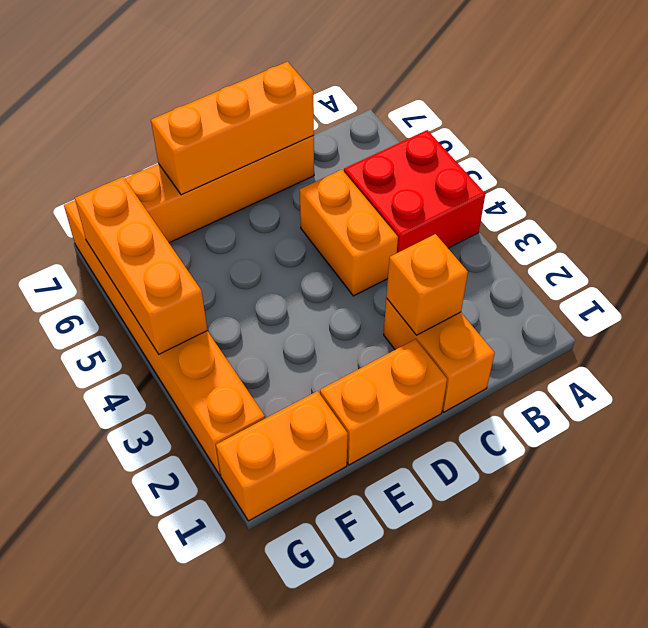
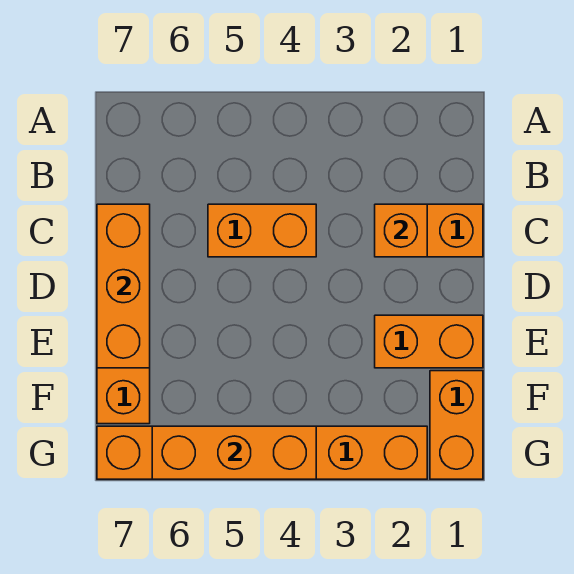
red 2x2 brick [344,130,485,253] -> none
orange 1x2 brick [320,339,447,465] -> orange 1x2 brick turned to [375,315,483,368]

